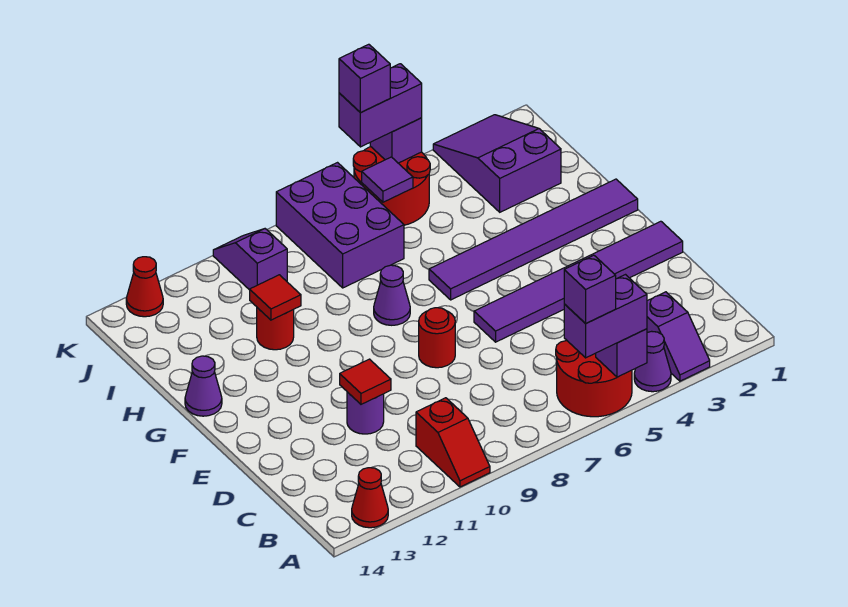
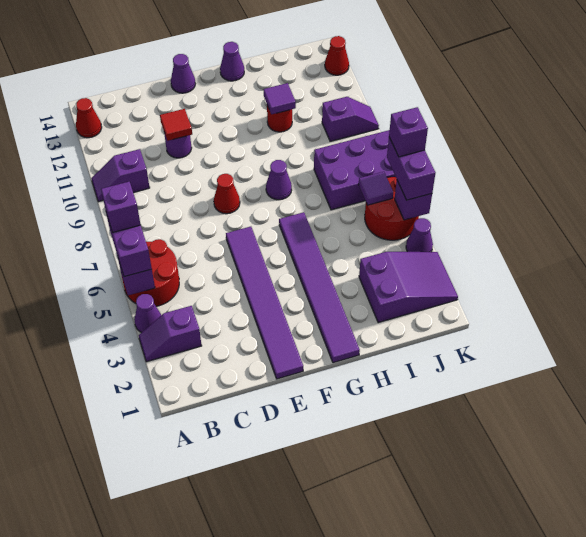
red 1x2 slope [416,398,490,487] -> purple 1x2 slope [91,149,150,202]
red 1x1 round brick [419,308,455,368] -> red 1x1 cone [214,174,240,214]
none -> purple 1x1 cone [171,54,195,93]
red 1x1 tile [250,275,301,320] -> purple 1x1 tile [264,83,296,114]
none -> purple 1x1 cone [406,218,433,252]

